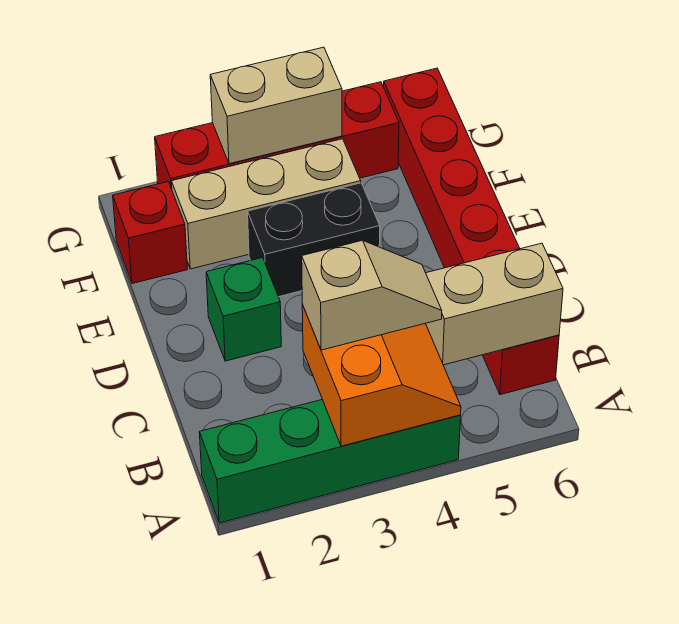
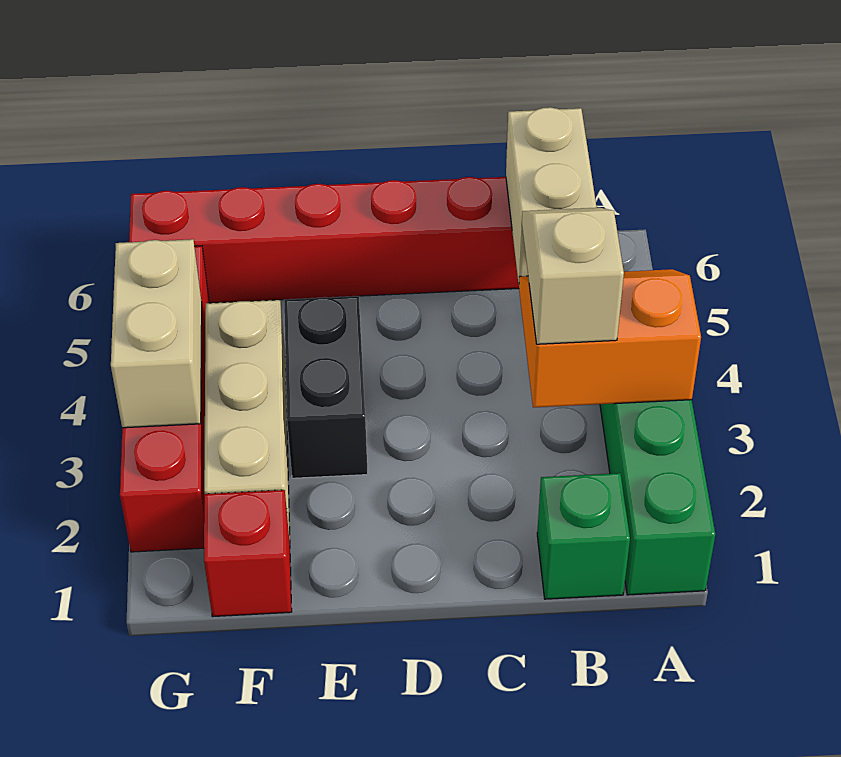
green 1x1 brick [206,258,281,361] -> green 1x1 brick moved to [537,473,630,599]

